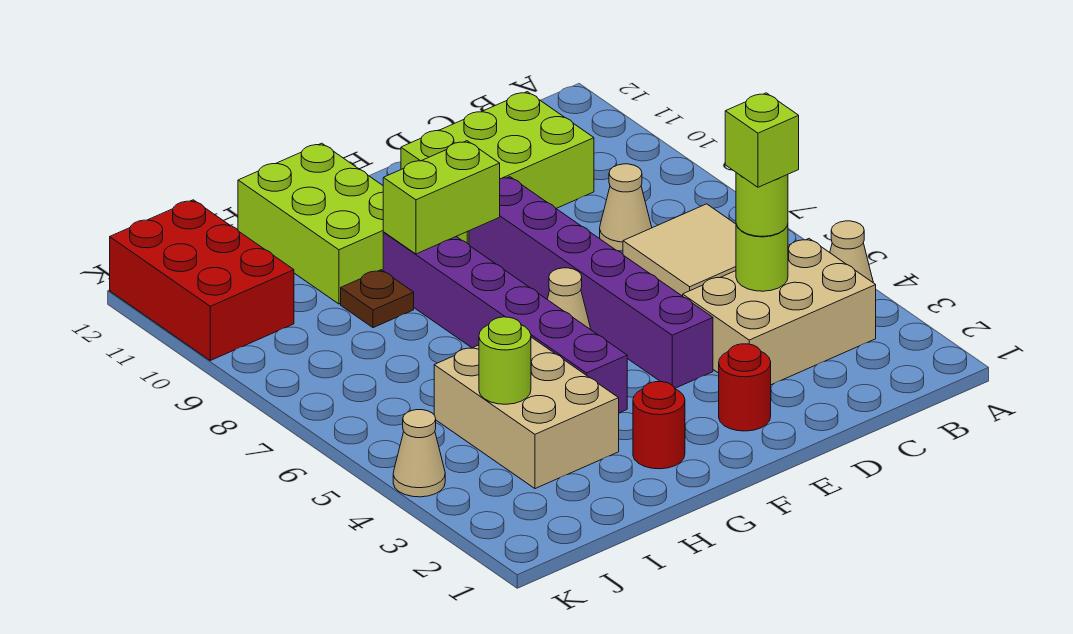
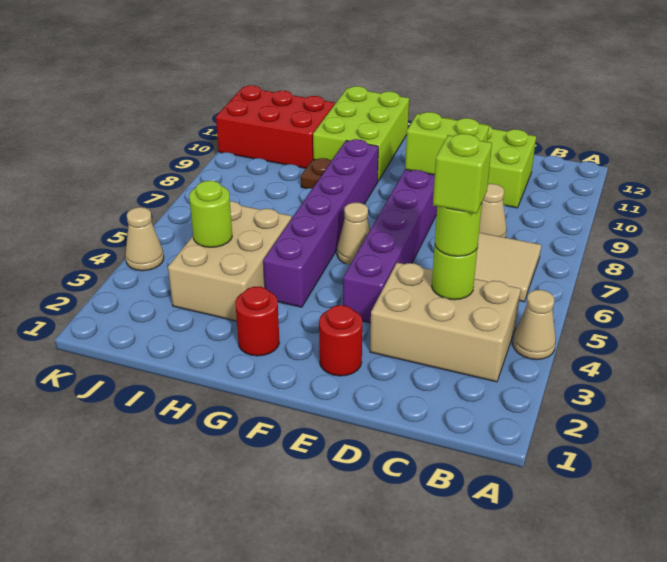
lime 1x2 brick [383,141,500,254] -> lime 1x2 brick moved to [405,112,489,175]
red 2x3 brick [110,200,294,360] -> red 2x3 brick turned to [216,85,335,168]

